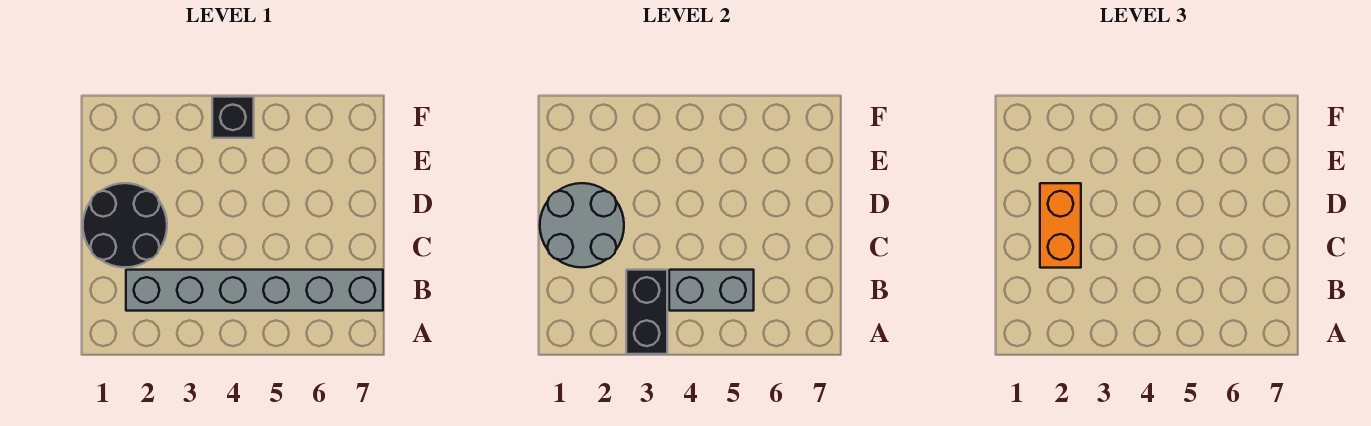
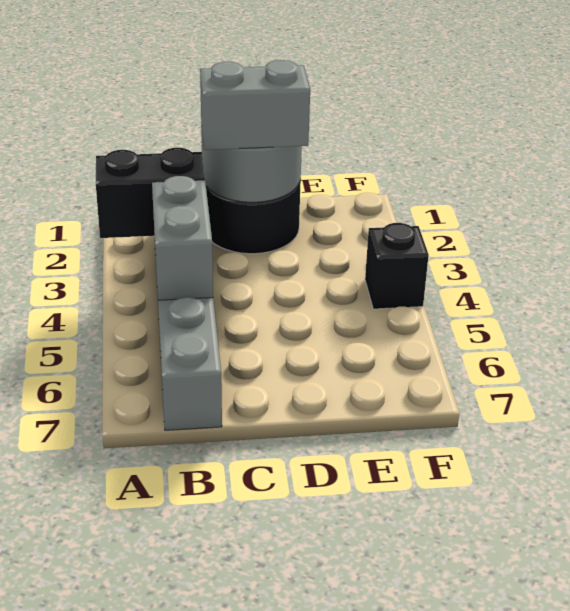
orange 1x2 brick [1040,183,1081,268] -> grey 1x2 brick [200,60,310,150]

